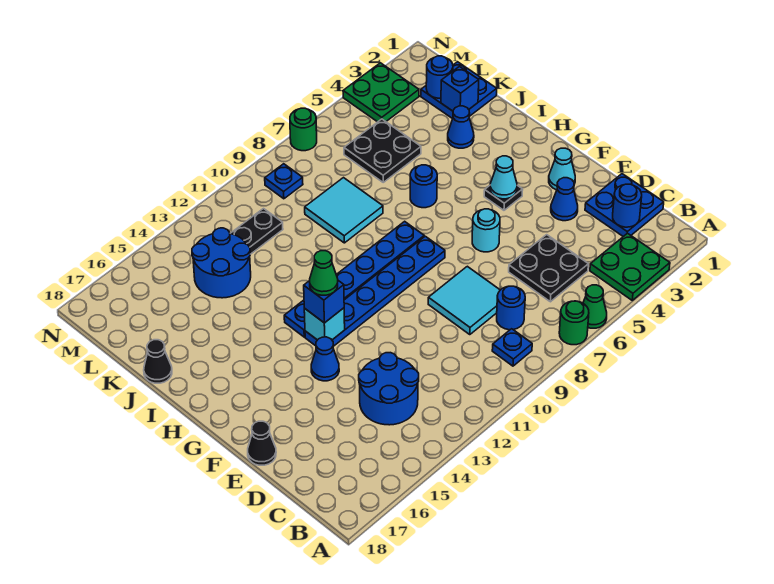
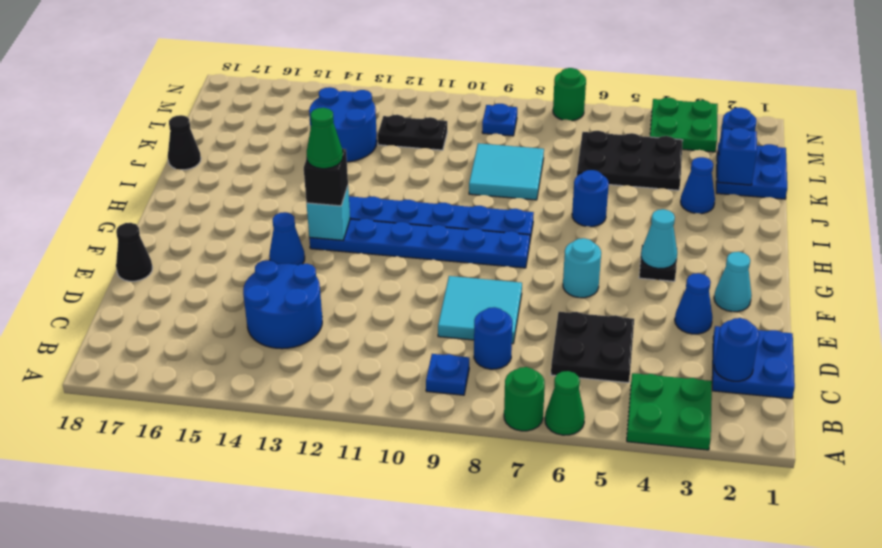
blue 1x1 brick [304,281,344,323] -> black 1x1 brick [304,149,348,206]
black 2x2 plate [344,119,421,182] -> black 2x3 plate [577,131,683,190]

